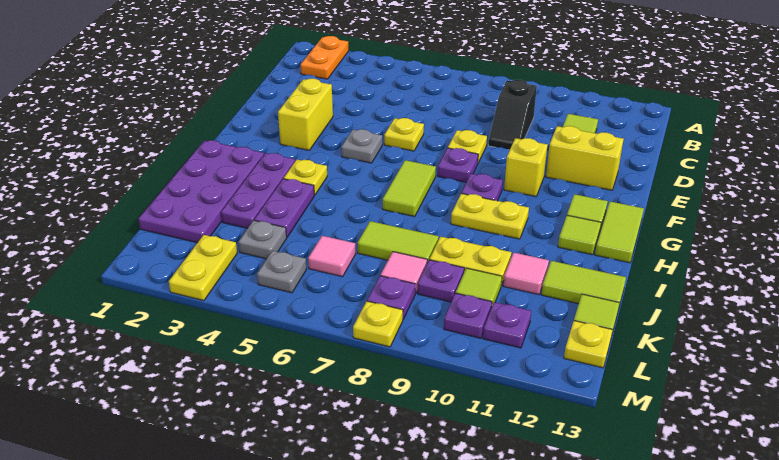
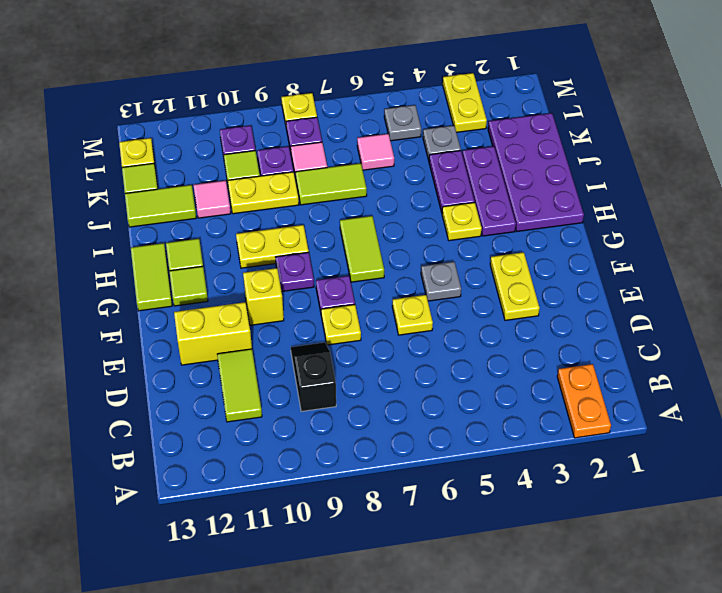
yellow 1x2 brick [278,79,333,150] -> yellow 1x2 plate [490,252,540,320]
purple 1x1 plate [483,302,531,348] -> none

